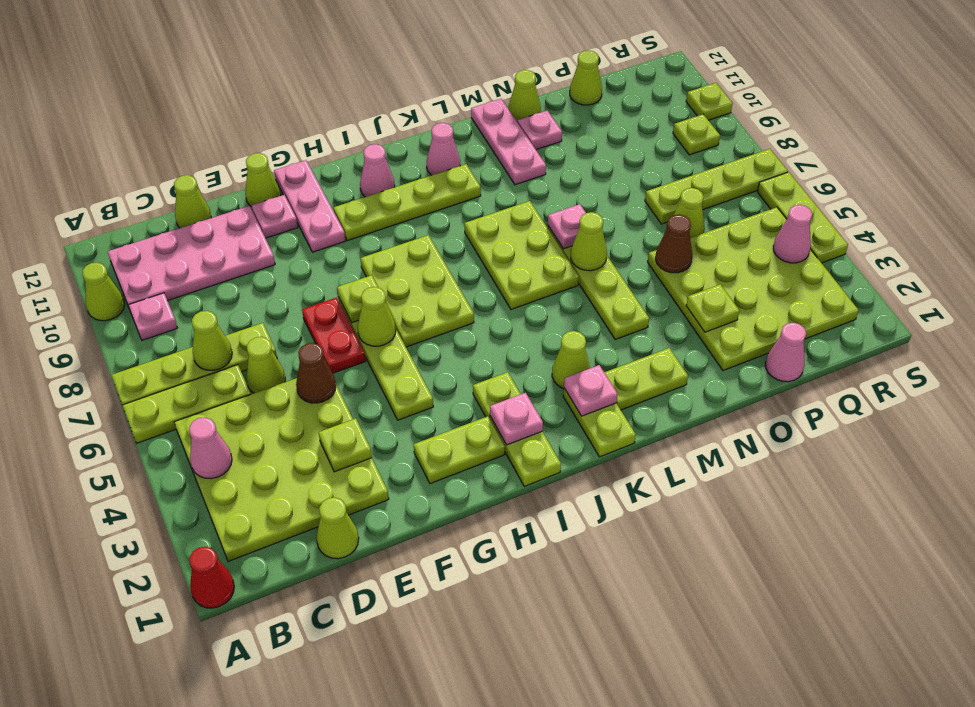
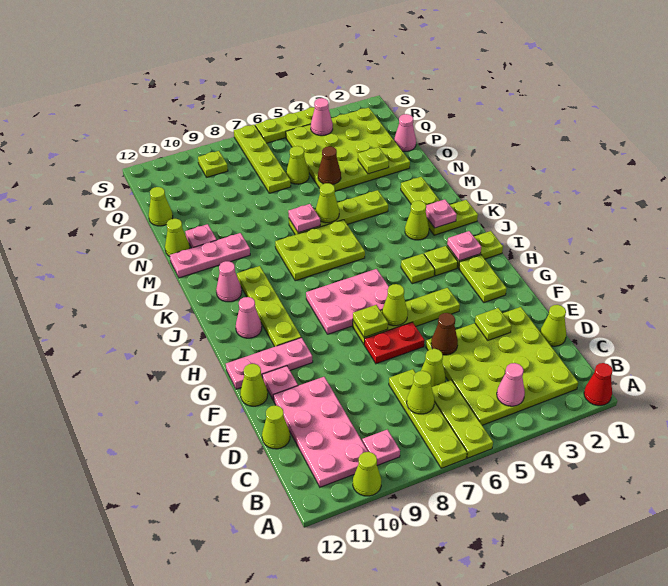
lime 2x3 plate [361,235,474,347] -> pink 2x3 plate [306,269,389,334]
lime 1x1 plate [686,83,733,120] -> lime 1x1 plate moved to [401,254,435,284]

